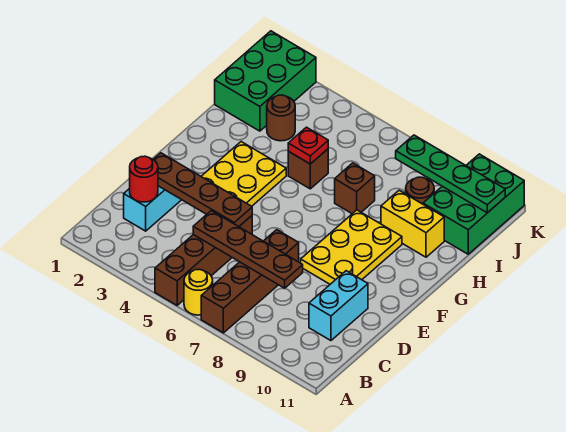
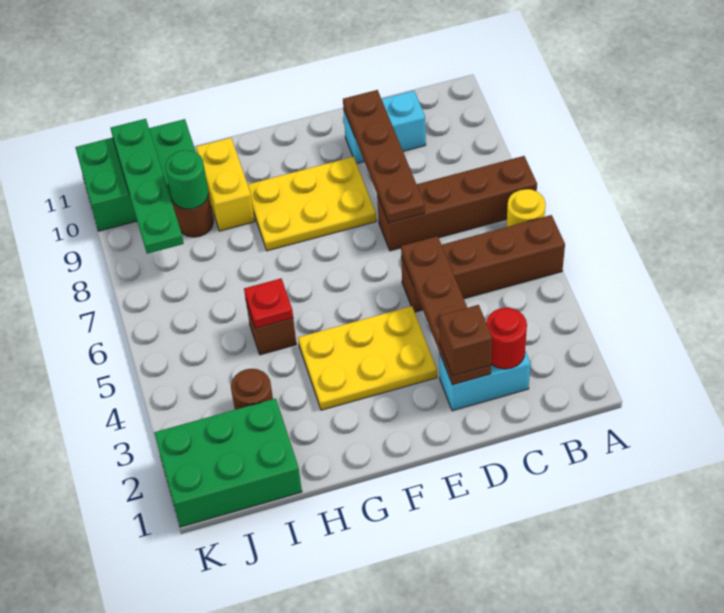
brown 1x4 plate [193,211,303,288] -> brown 1x4 plate moved to [343,90,425,223]
brown 1x1 brick [335,163,375,214] -> brown 1x1 brick moved to [439,305,492,376]
none -> green 1x1 round brick [165,150,209,209]

